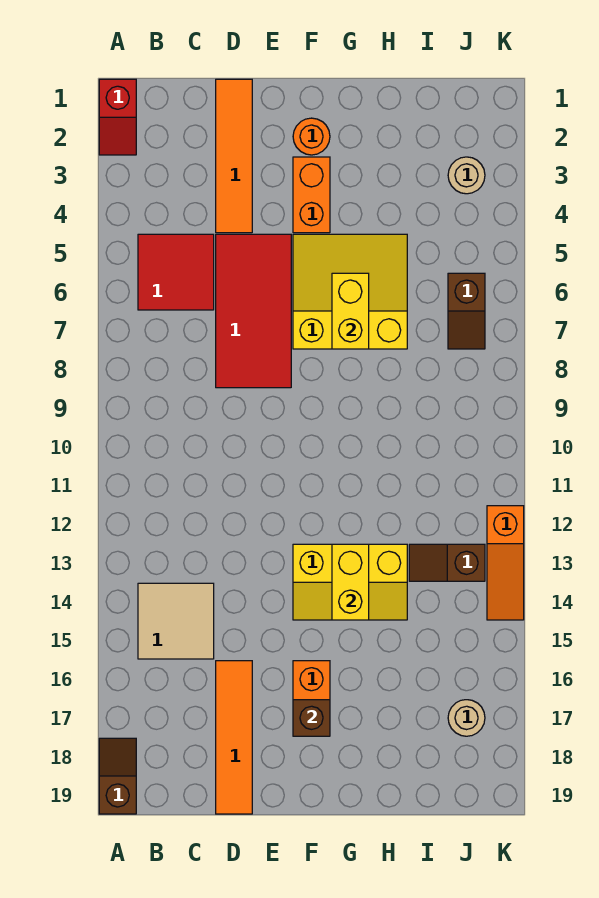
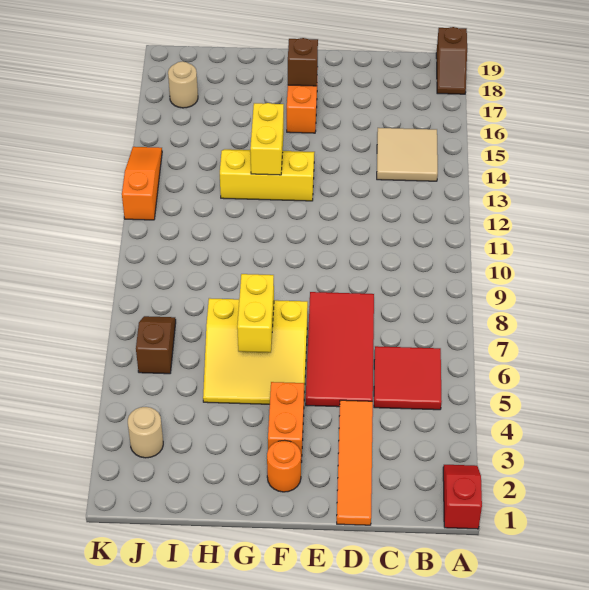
orange 1x4 tile [216,661,252,814] -> none
brown 1x2 slope [409,544,485,581] -> none

